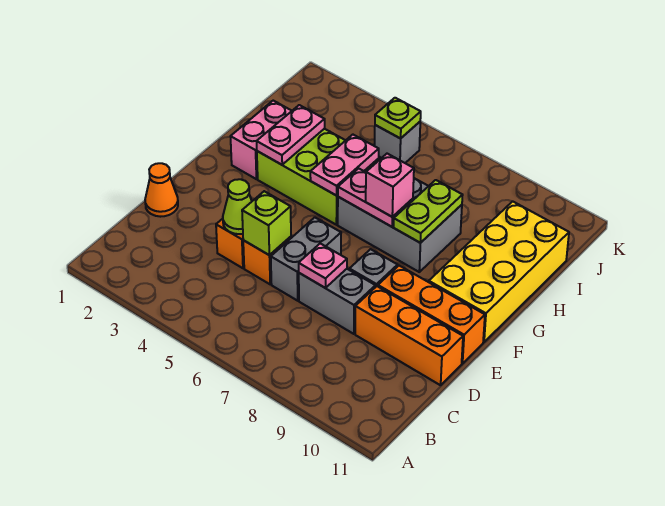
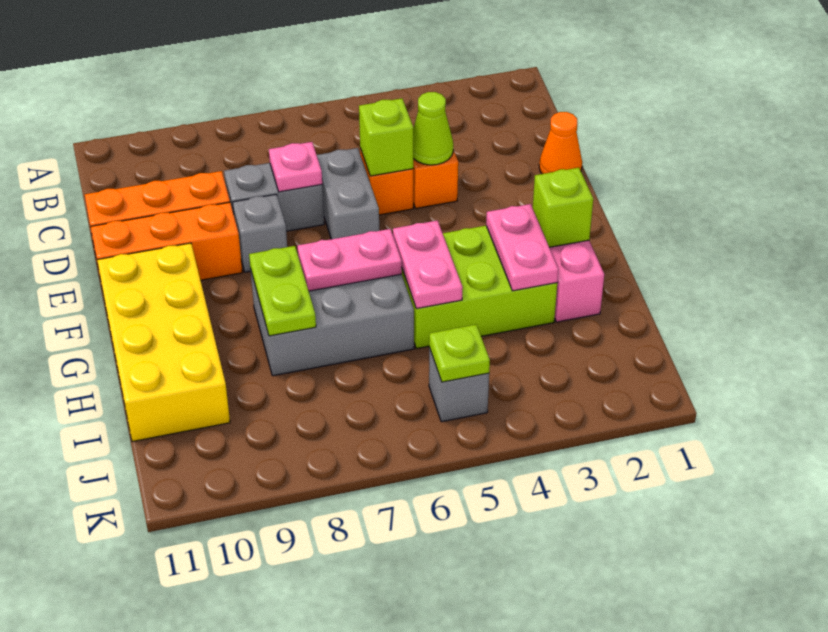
none -> lime 1x1 brick [533,168,593,247]
pink 1x1 brick [366,154,414,217] -> none

